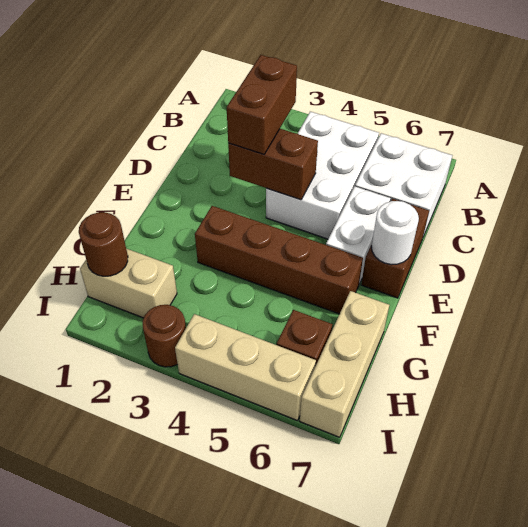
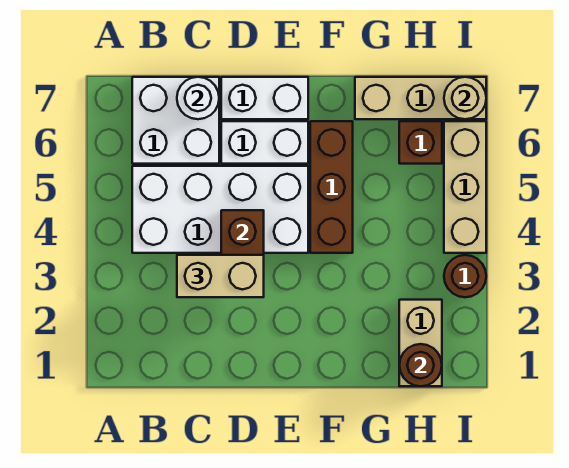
white 2x3 brick [266,112,379,239] -> white 2x4 brick [132,166,308,253]
brown 1x2 brick [227,55,297,154] -> tan 1x2 brick [177,255,264,297]
brown 1x2 brick [361,199,429,298] -> white 1x2 brick [221,77,308,119]
white 1x1 round brick [371,201,419,265] -> white 1x1 round brick moved to [177,77,219,119]
brown 1x4 brick [195,206,363,314] -> brown 1x3 brick [310,121,353,253]
none -> tan 1x1 round brick [444,77,486,119]

